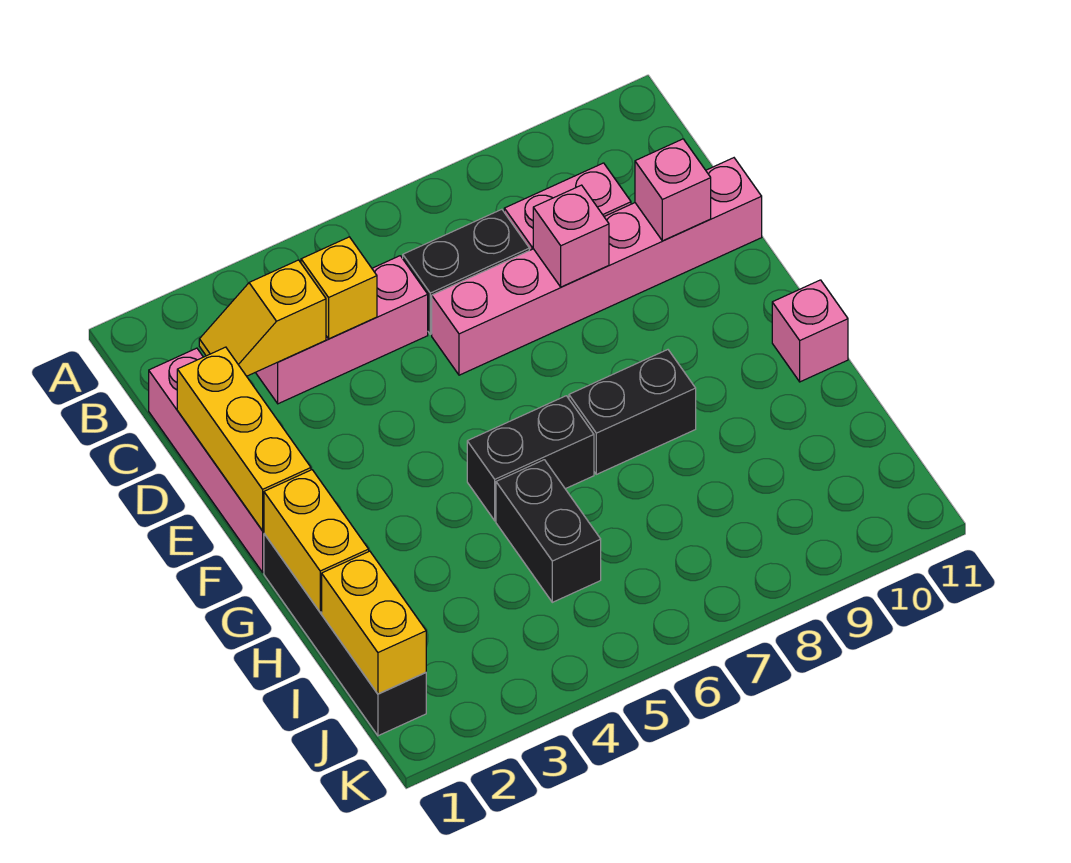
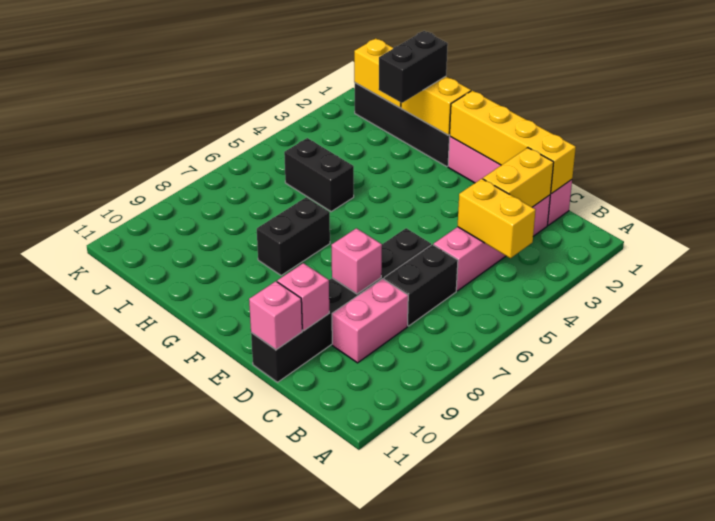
yellow 1x2 slope [199,260,326,376] -> yellow 1x2 brick [483,148,554,207]
pink 1x3 brick [255,256,428,404] -> pink 1x4 brick [433,195,550,291]
yellow 1x1 brick [301,237,377,339] -> yellow 1x2 brick [458,179,536,258]
yellow 1x3 brick [177,347,311,531] -> yellow 1x4 brick [450,91,576,194]
pink 1x6 brick [432,158,762,375] -> black 1x6 brick [251,228,431,382]
black 1x2 brick [467,396,594,521] -> black 1x2 brick moved to [379,31,448,103]
pink 1x1 brick [772,280,848,382] -> pink 1x1 brick moved to [249,281,302,350]

